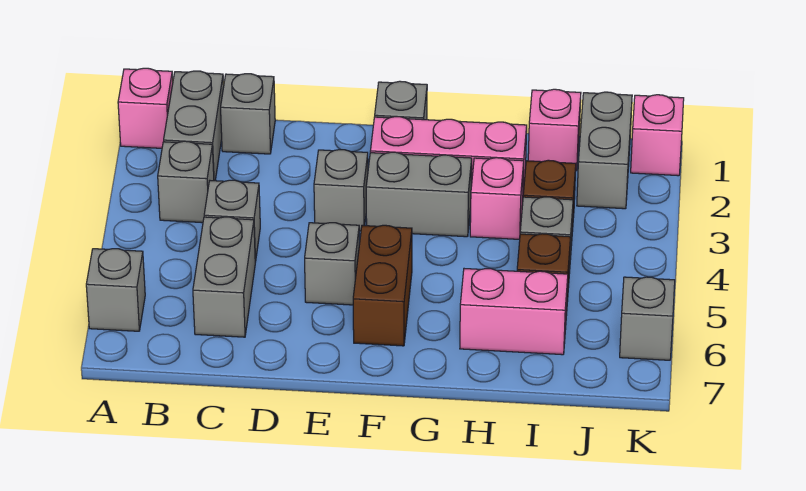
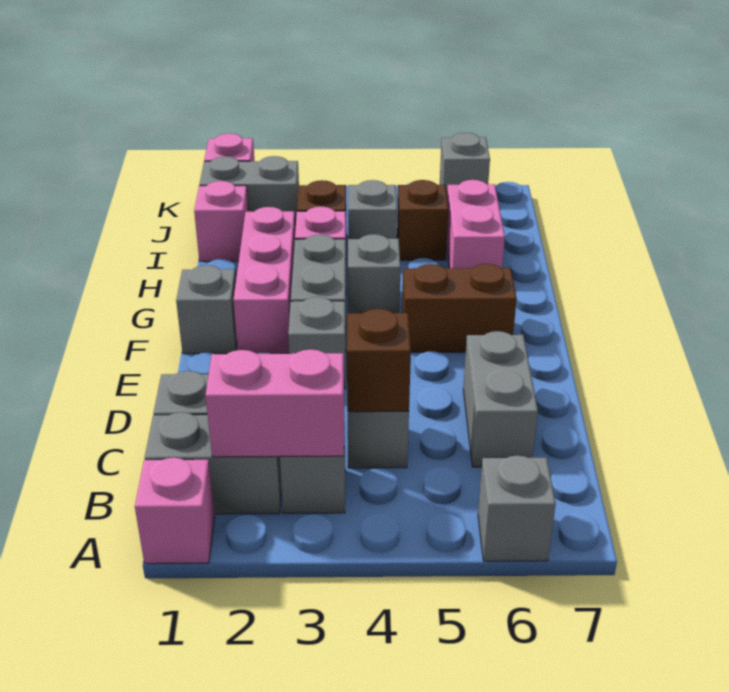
none -> pink 1x2 brick [206,349,344,457]
none -> brown 1x1 brick [347,309,411,412]
grey 1x2 brick [193,217,255,337] -> grey 1x2 brick turned to [463,331,538,467]
grey 1x1 brick [305,223,359,305] -> grey 1x1 brick moved to [348,234,400,313]

